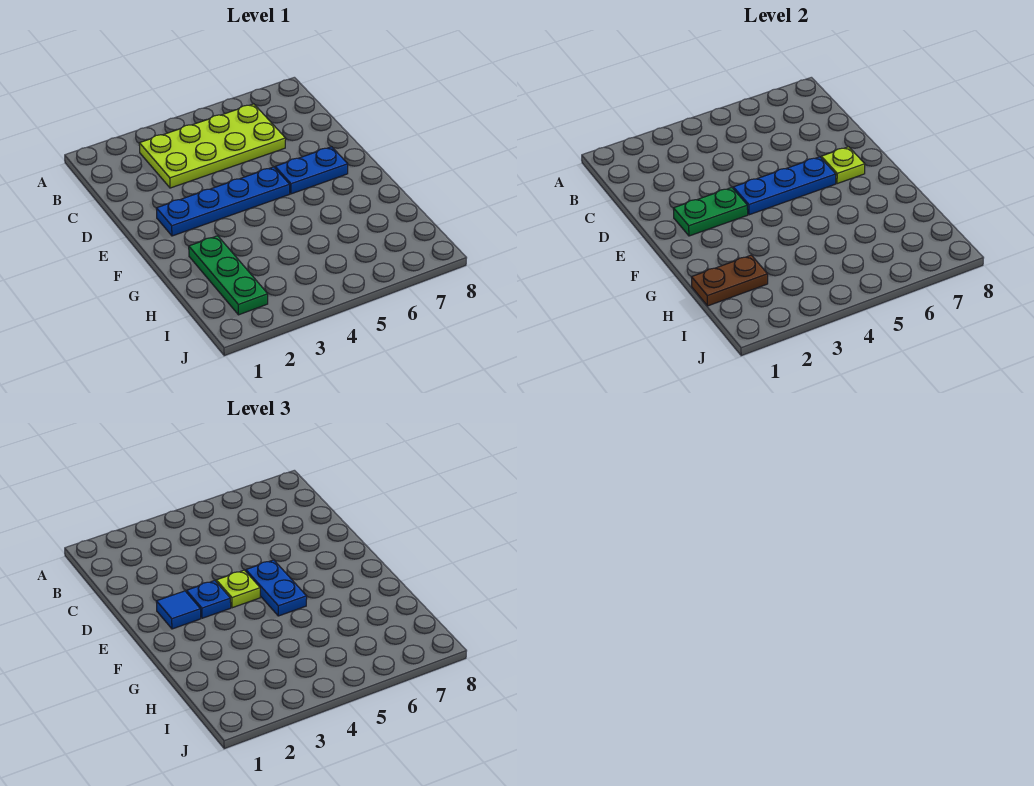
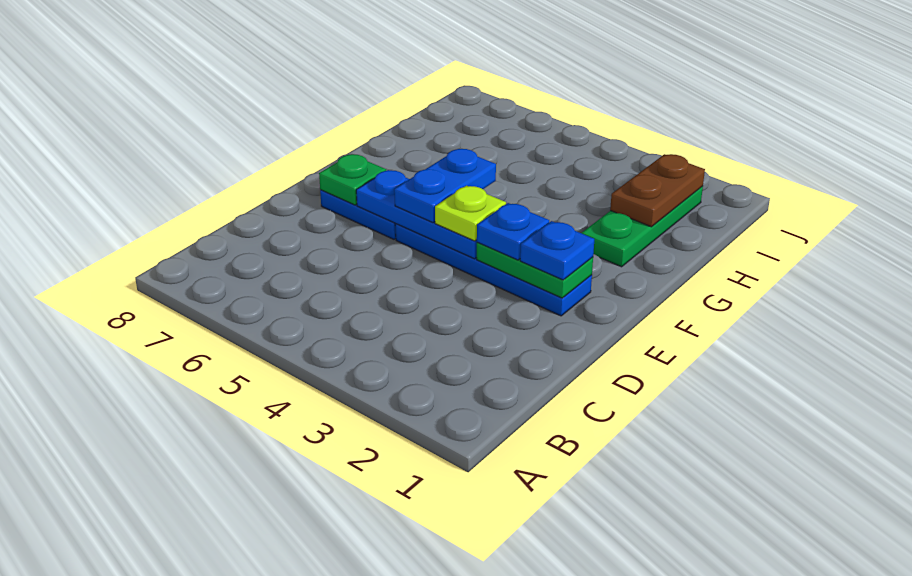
lime 2x4 plate [139,104,286,188] -> none
blue 1x1 tile [156,591,201,629] -> blue 1x1 plate [520,221,594,280]
lime 1x1 plate [821,147,865,184] -> green 1x1 plate [319,154,386,205]
brown 1x2 plate [691,255,768,306] -> brown 1x2 plate turned to [610,154,705,227]

